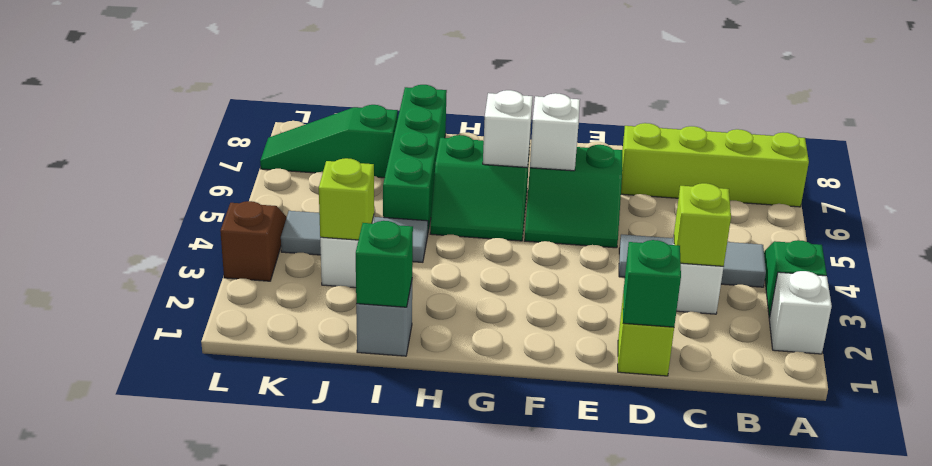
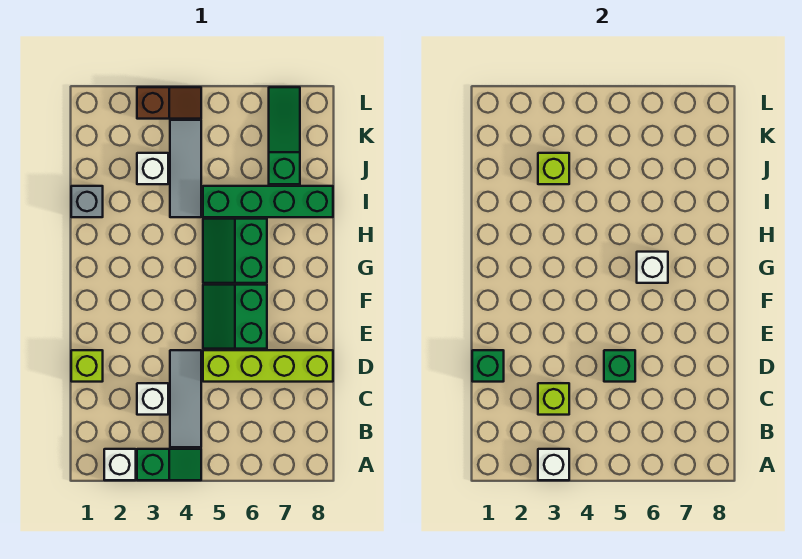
lime 1x4 brick [621,123,809,207] -> lime 1x4 brick turned to [203,350,333,382]
white 1x1 brick [530,93,580,171] -> white 1x1 brick moved to [538,449,569,480]
green 1x1 brick [356,221,413,307] -> green 1x1 brick moved to [604,350,635,382]

